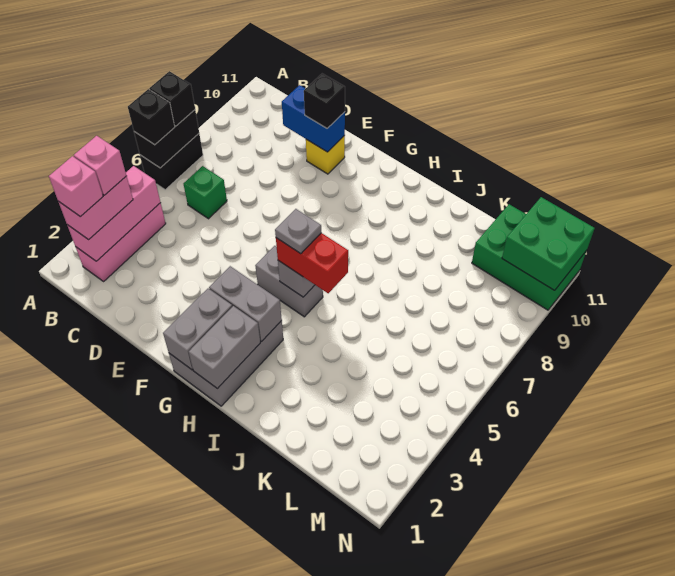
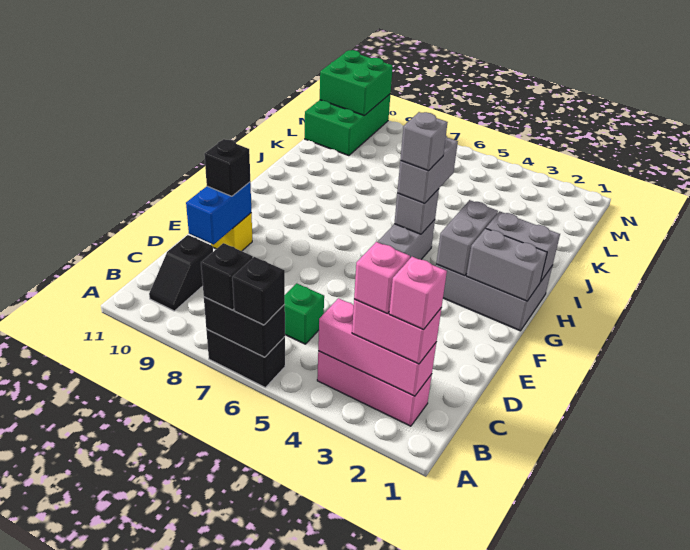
none -> black 1x2 slope [149,235,213,311]
red 1x2 brick [276,233,348,293] -> grey 1x2 brick [397,136,458,203]
grey 1x1 plate [275,209,321,254] -> grey 1x1 brick [400,112,448,171]

